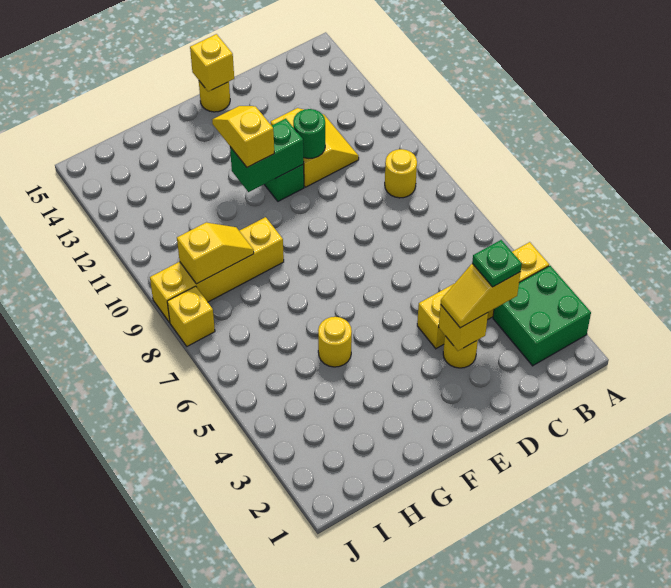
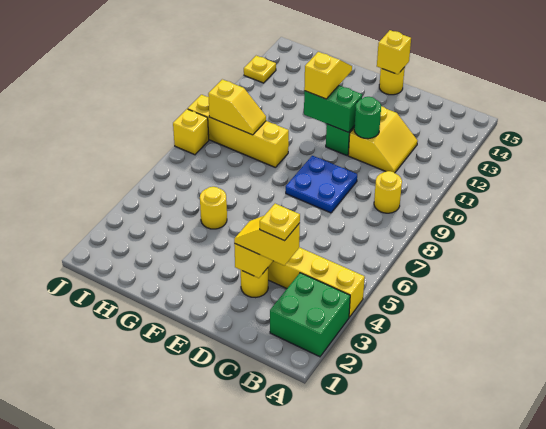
green 1x1 plate [472,240,522,287] -> yellow 1x1 plate [260,204,300,241]
none -> blue 2x2 plate [286,156,357,213]
none -> yellow 1x1 plate [244,56,276,83]

